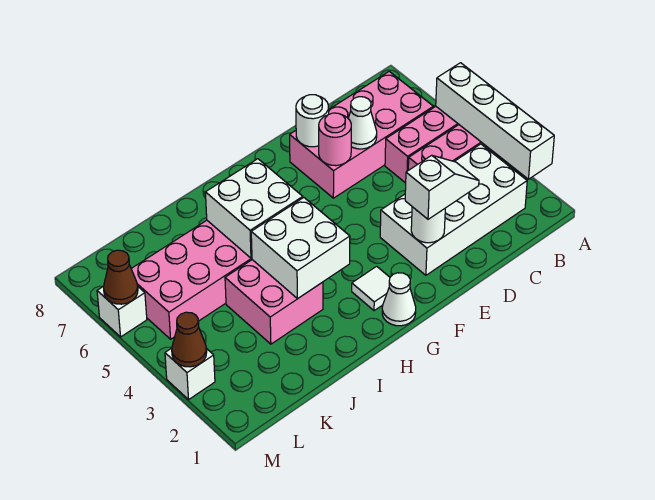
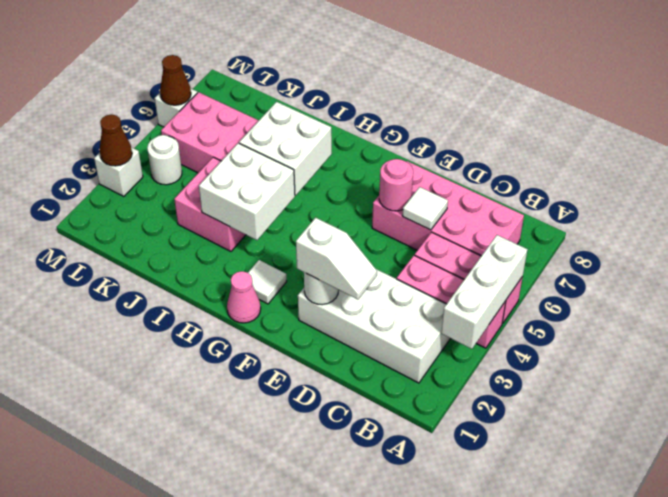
white 1x4 brick [436,63,554,179] -> white 1x3 brick [441,235,528,349]
white 1x1 cone [348,97,377,149] -> white 1x1 tile [402,187,448,230]
white 1x1 round brick [296,95,329,147] -> white 1x1 round brick moved to [147,135,182,185]
white 1x1 cone [382,273,416,326] -> pink 1x1 cone [227,271,261,323]

